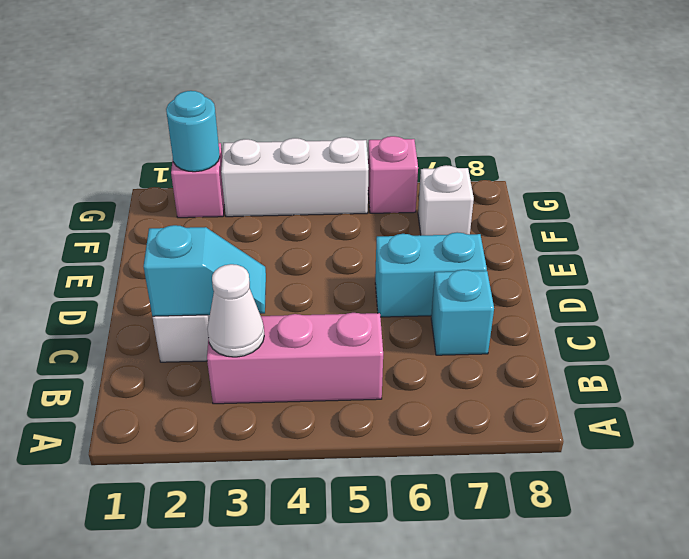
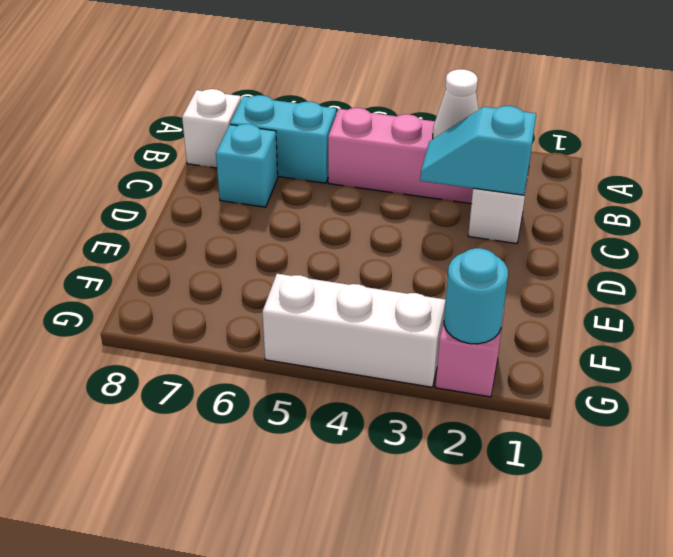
cyan 1x2 brick [375,232,487,317] -> cyan 1x2 brick moved to [230,95,336,183]
white 1x1 brick [418,165,474,235] -> white 1x1 brick moved to [182,89,241,168]
pink 1x1 brick [368,136,418,213] -> none

